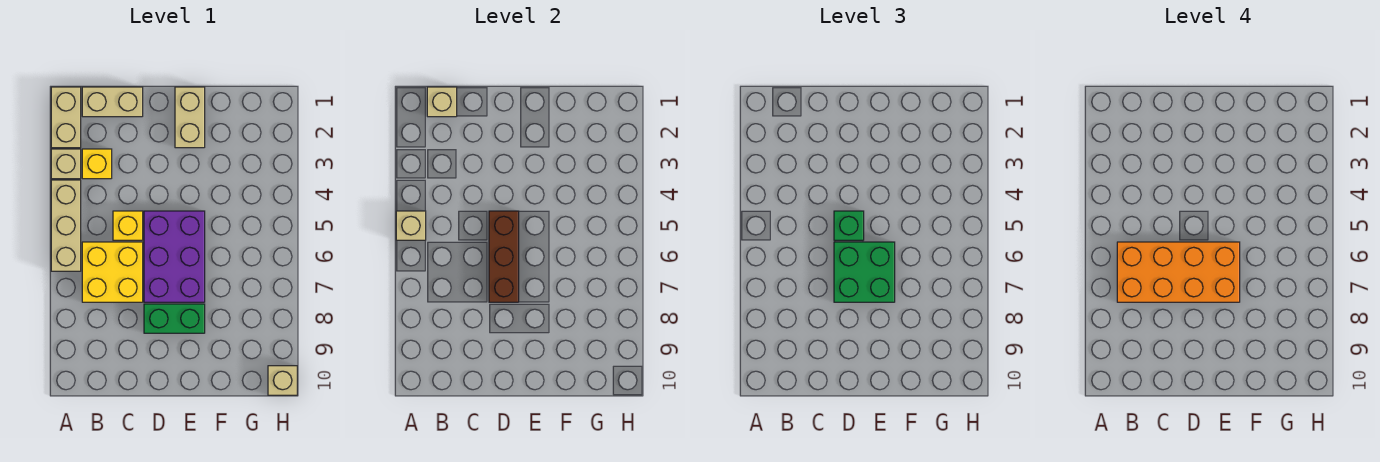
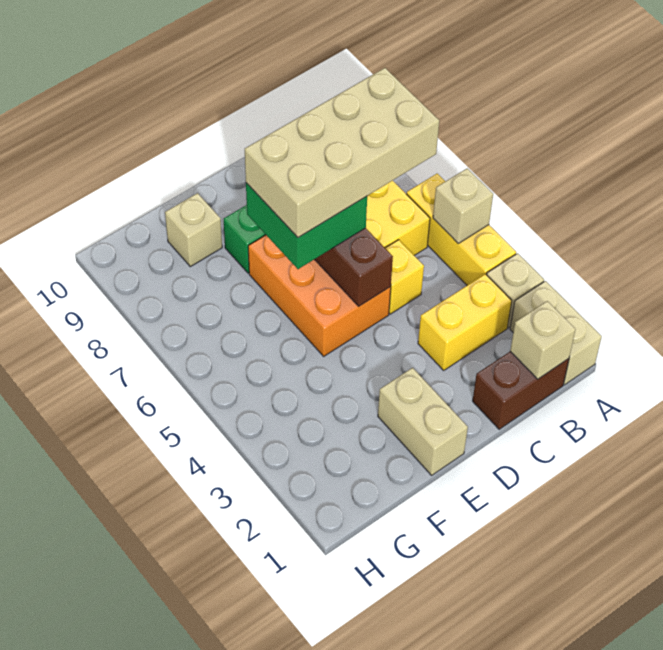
tan 1x3 brick [51,180,81,271] -> yellow 1x3 brick [407,174,516,285]
tan 1x2 brick [82,87,143,117] -> brown 1x2 brick [473,352,569,429]
yellow 1x1 brick [82,149,112,179] -> yellow 1x2 brick [418,274,512,370]
orange 2x4 brick [1117,242,1240,302] -> tan 2x4 brick [245,68,439,238]
purple 2x3 brick [144,211,205,302] -> orange 2x3 brick [248,235,391,356]
green 1x1 brick [834,211,864,240] -> none
tan 1x1 brick [268,366,297,395] -> tan 1x1 brick moved to [165,193,222,267]

